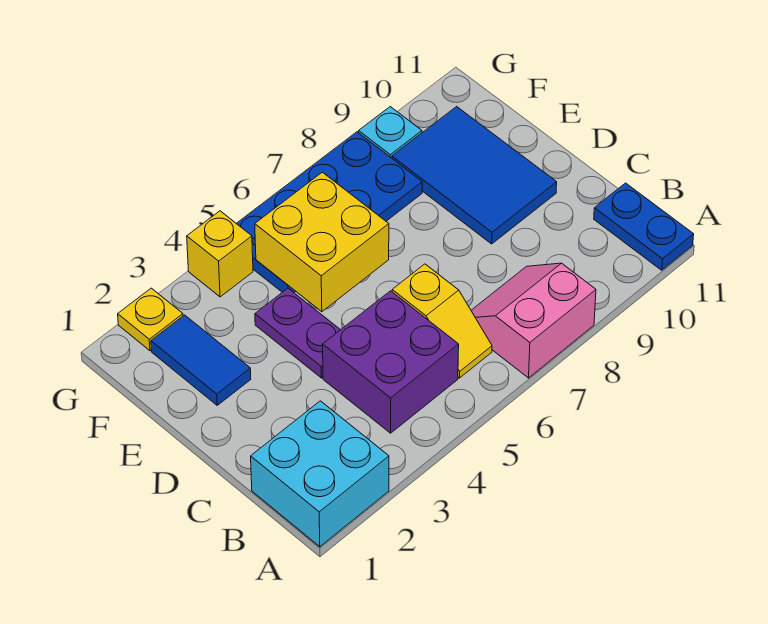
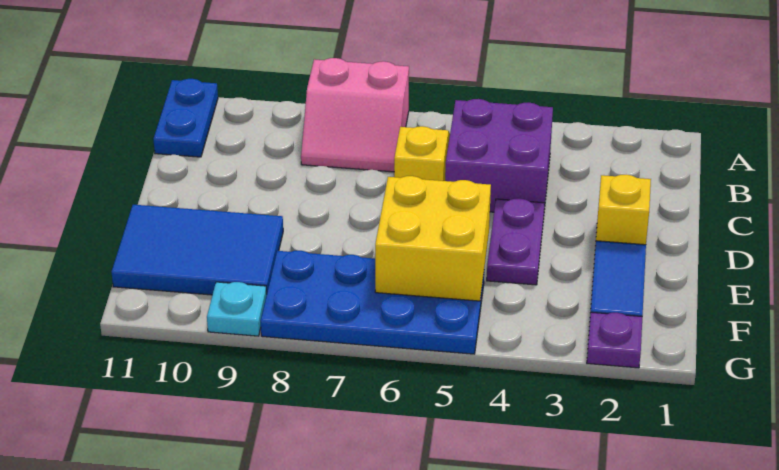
cyan 2x2 brick [251,401,389,547] -> none
blue 2x3 tile [392,107,557,244] -> blue 2x3 tile turned to [112,205,283,295]
yellow 1x1 plate [118,288,183,351] -> purple 1x1 plate [587,312,642,368]
yellow 1x1 brick [187,211,253,297] -> yellow 1x1 brick moved to [596,175,651,245]

